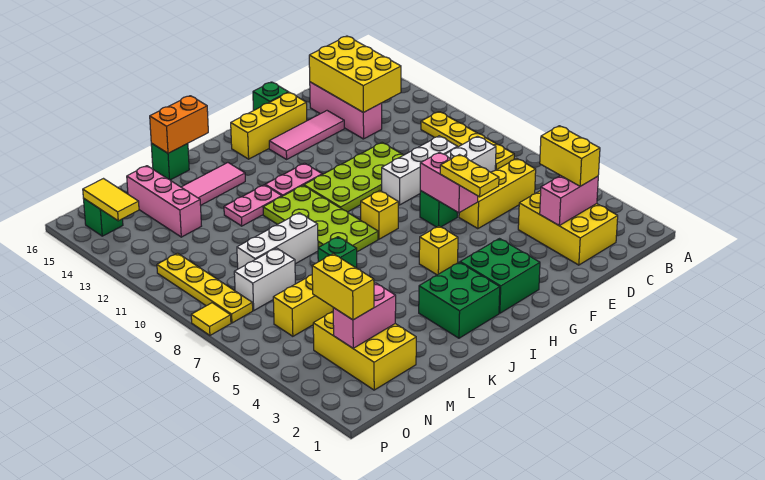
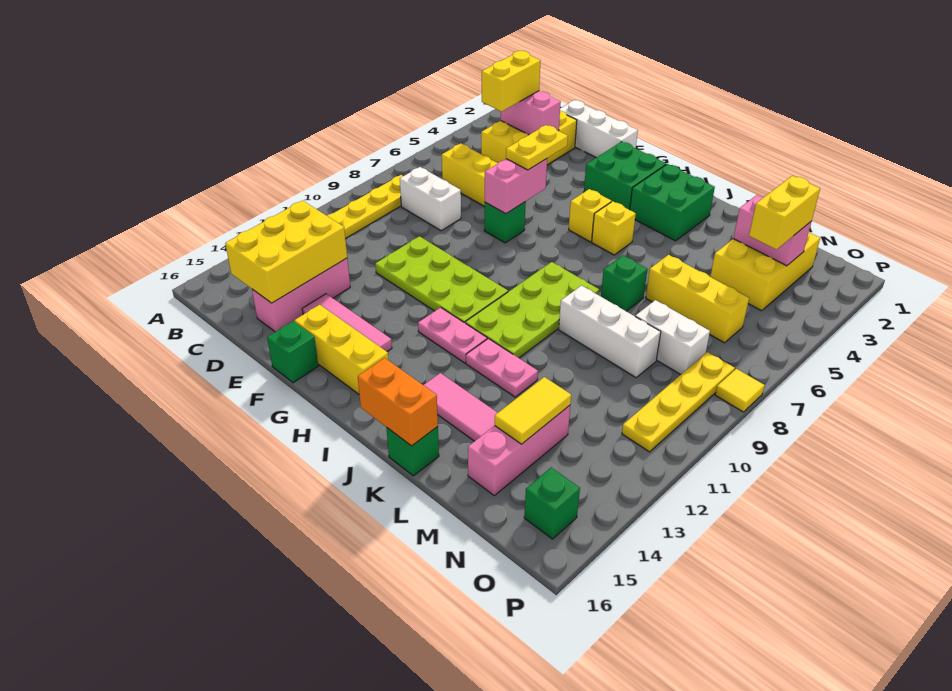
white 1x3 brick [382,136,457,205] -> white 1x3 brick moved to [560,100,638,158]
yellow 1x1 brick [361,191,398,239] -> yellow 1x1 brick moved to [592,201,636,255]
yellow 1x2 tile [83,179,139,221] -> yellow 1x2 tile moved to [495,377,571,444]

